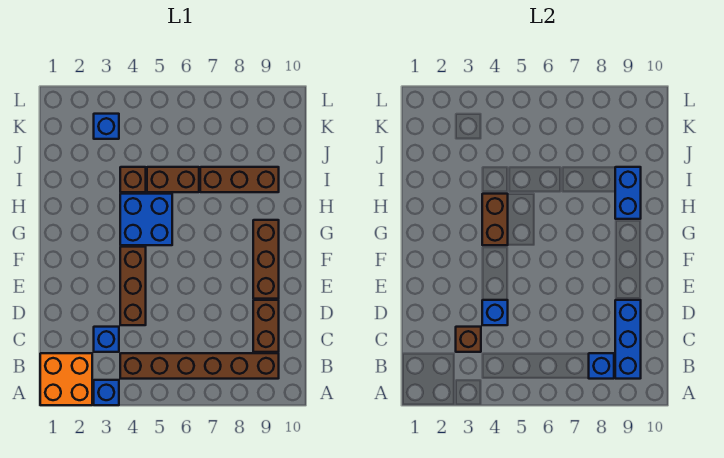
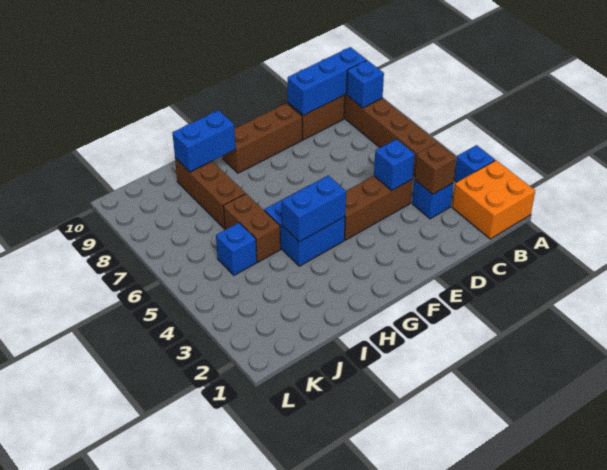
brown 1x2 brick [482,194,508,245] -> blue 1x2 brick [282,176,346,242]
brown 1x1 brick [120,167,146,192] -> none
blue 1x1 brick [94,114,119,139] -> blue 1x1 brick moved to [216,223,257,275]

